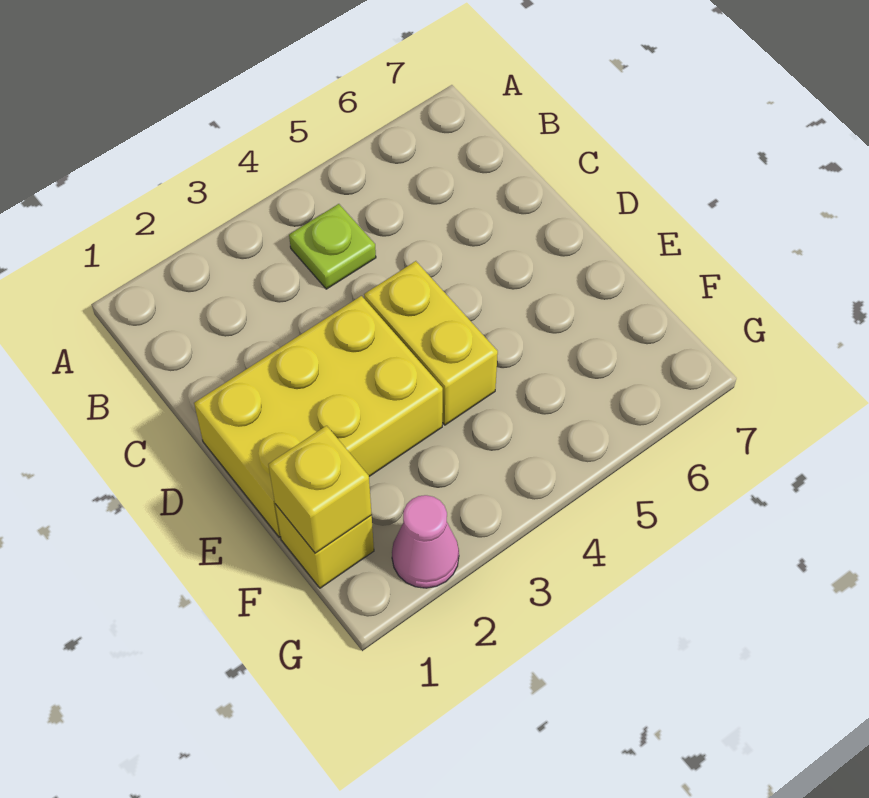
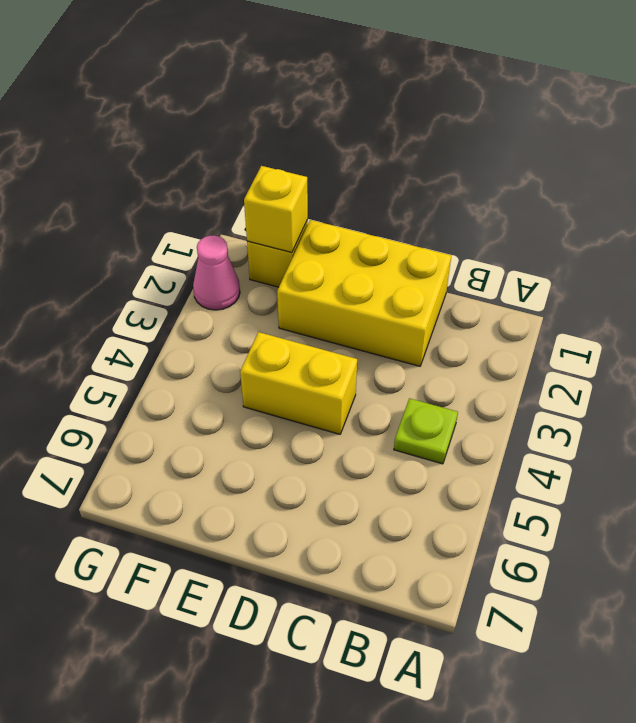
yellow 2x3 brick [194,296,443,537] -> yellow 2x3 brick turned to [277,220,451,366]

